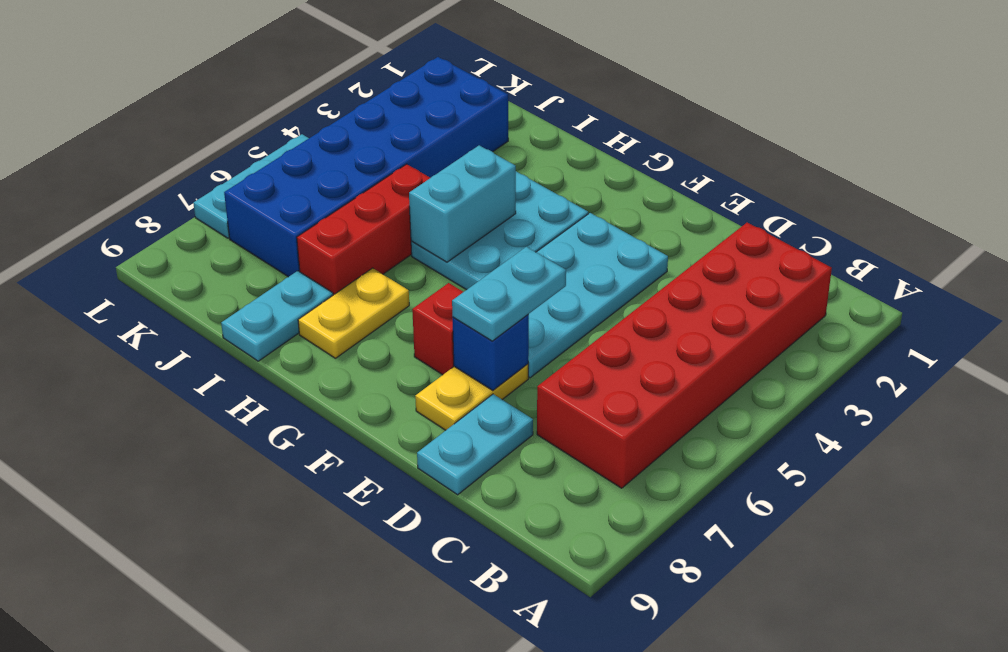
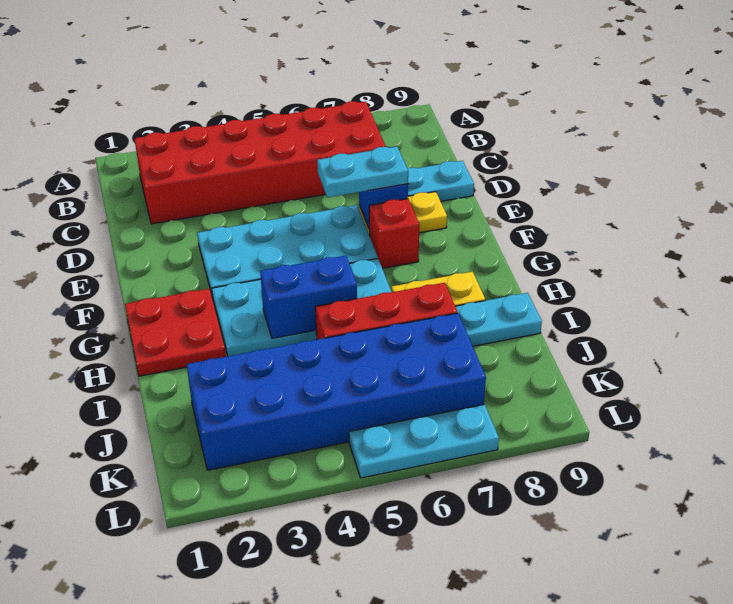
none -> red 2x2 plate [125,289,226,376]
cyan 2x3 plate [411,172,588,290] -> cyan 2x4 plate [212,259,391,356]
cyan 1x2 brick [409,145,516,262] -> blue 1x2 brick [260,256,357,338]

